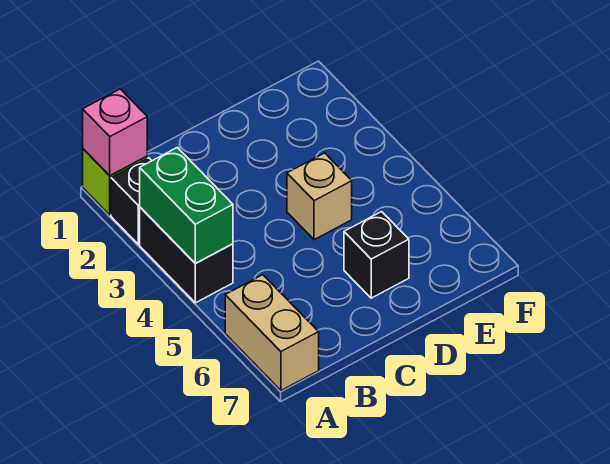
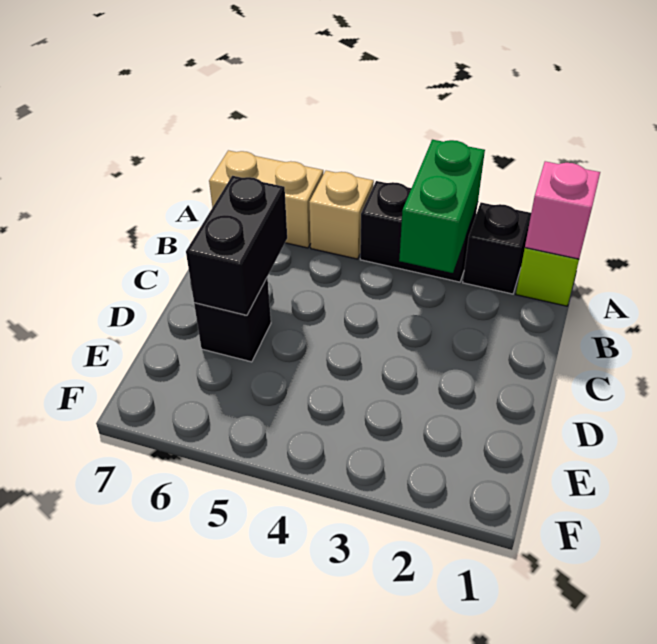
green 1x2 brick [140,148,233,263] -> green 1x2 brick turned to [399,140,485,273]
none -> black 1x2 brick [186,176,287,315]
tan 1x1 brick [287,153,352,240] -> tan 1x1 brick moved to [309,171,374,259]

